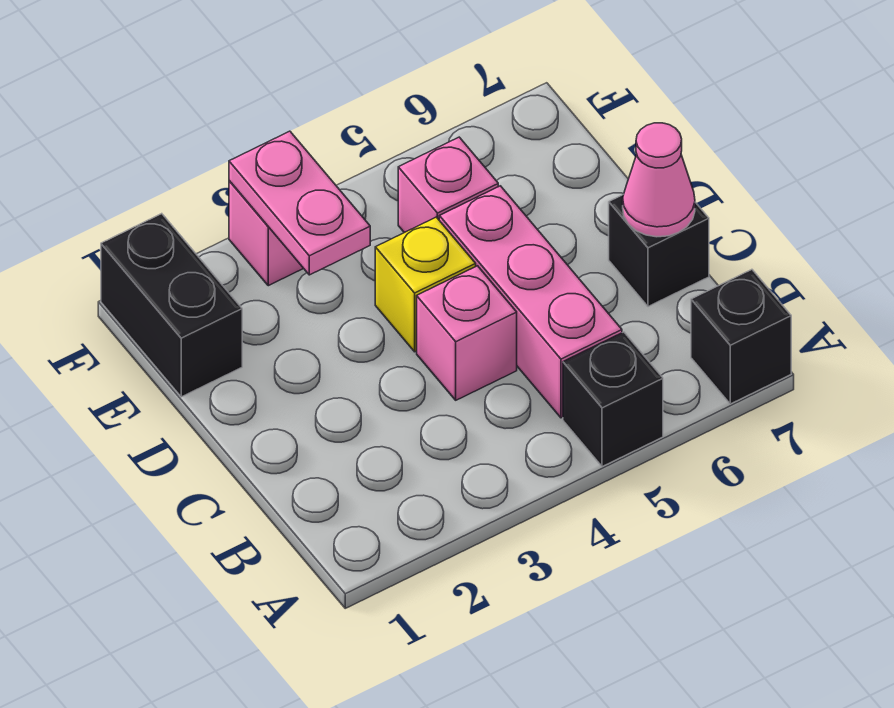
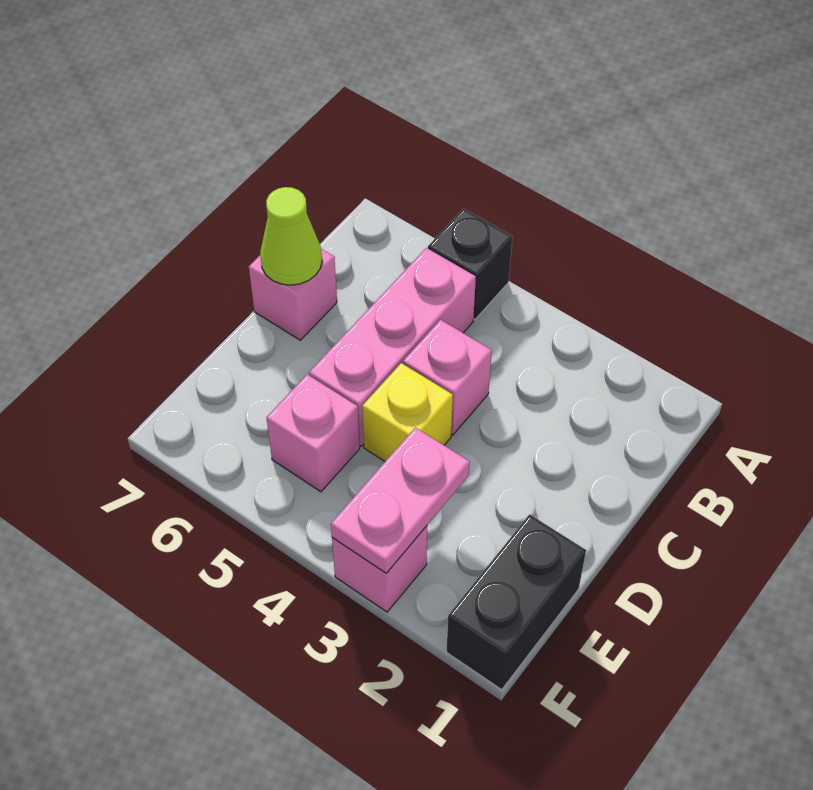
black 1x1 brick [691,270,791,404] -> none
black 1x1 brick [609,194,709,307] -> pink 1x1 brick [249,249,337,340]
pink 1x1 cone [623,123,695,237] -> lime 1x1 cone [260,187,322,285]

